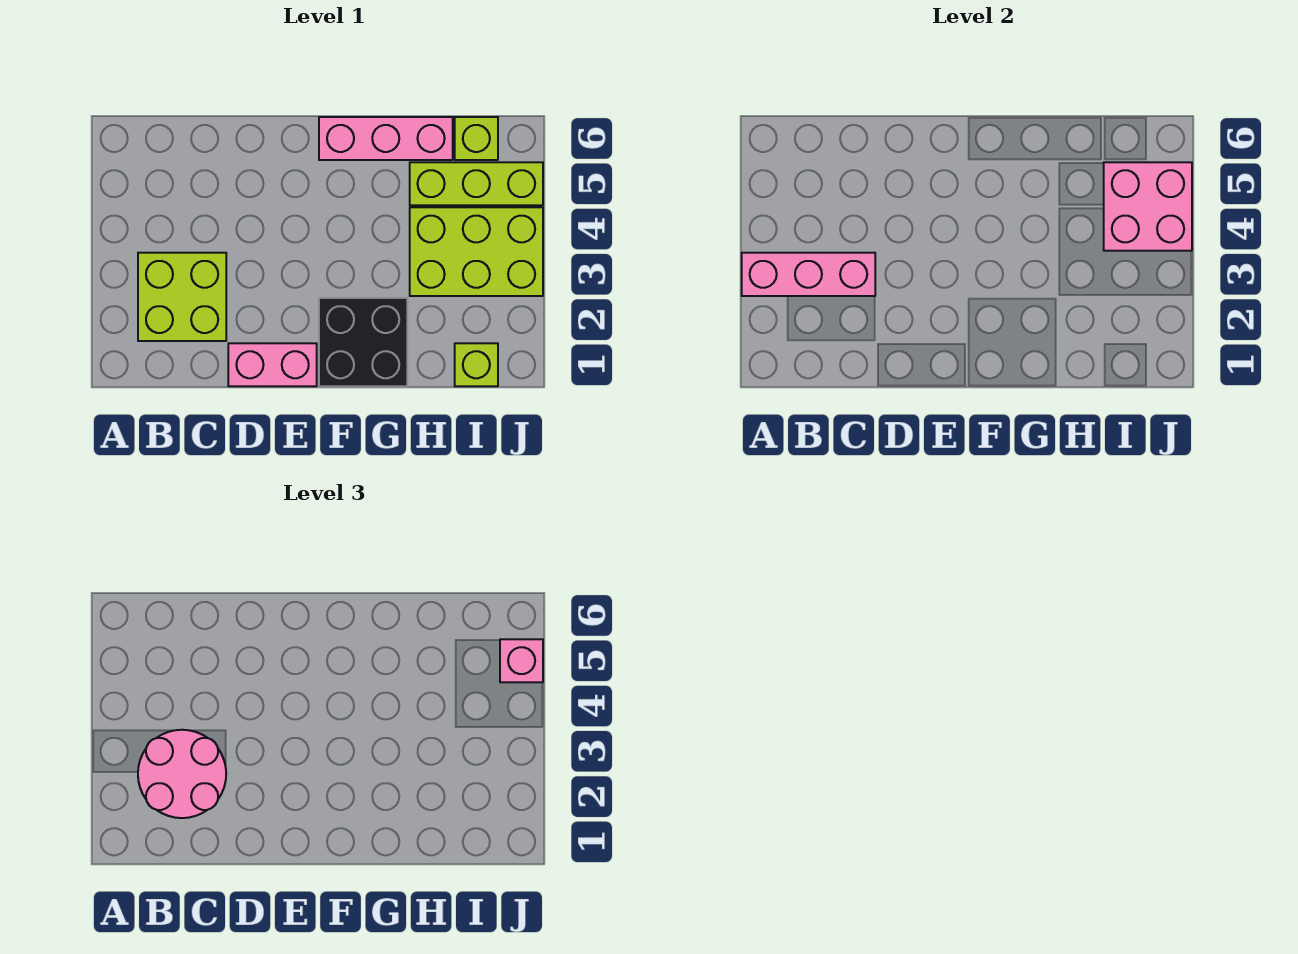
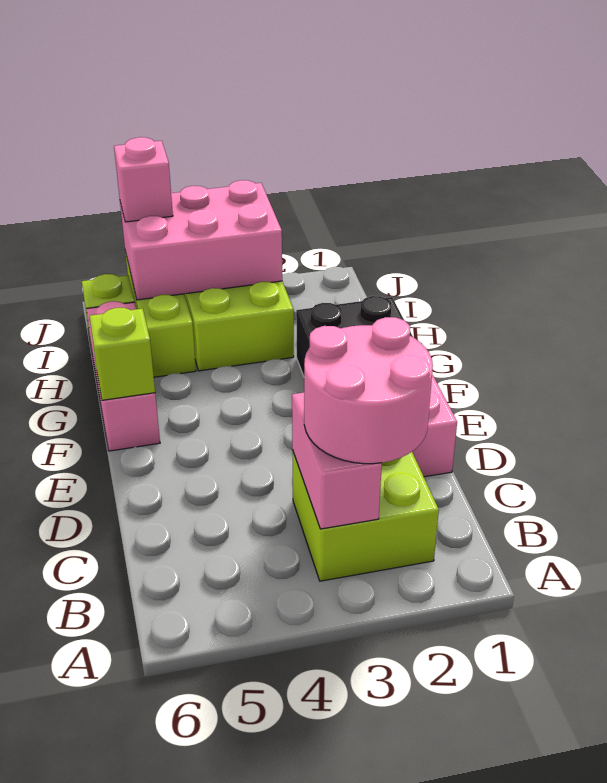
pink 1x3 brick [742,253,875,296] -> pink 1x2 brick [292,393,382,529]
lime 1x1 brick [455,343,498,386] -> lime 1x1 brick moved to [89,308,155,400]
pink 2x2 brick [1104,162,1192,251] -> pink 2x3 brick [120,180,282,300]

